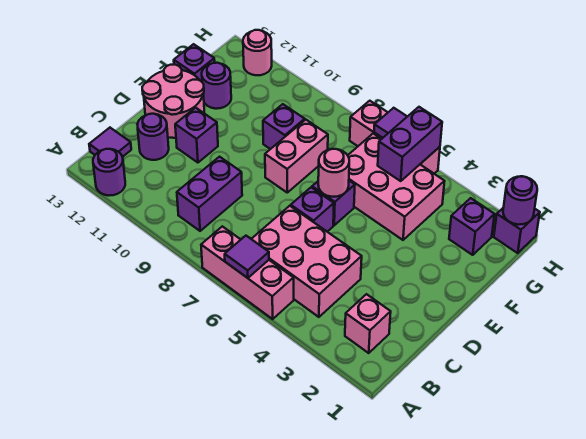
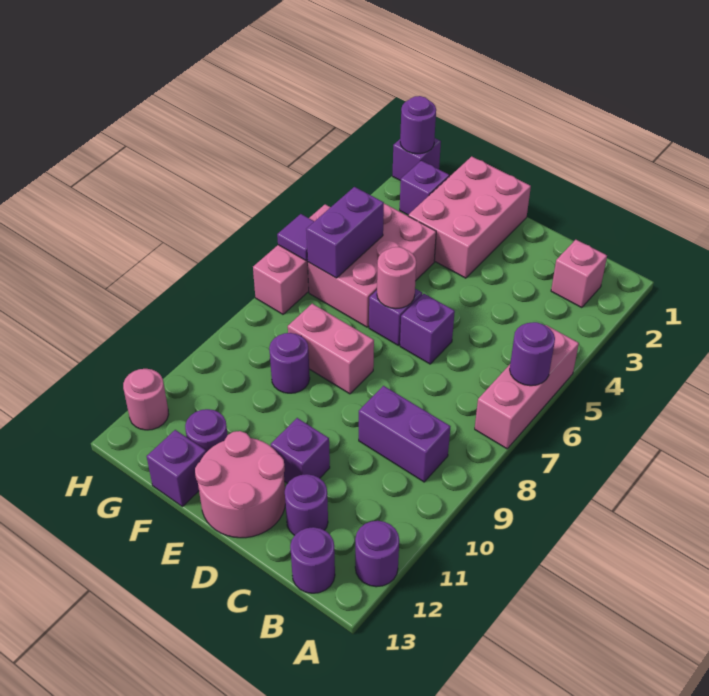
purple 1x1 tile [225,236,269,278] -> purple 1x1 round brick [510,322,555,386]
pink 2x3 brick [252,206,362,317] -> pink 2x3 brick moved to [408,156,531,278]
purple 1x1 tile [89,128,131,157] -> purple 1x1 round brick [290,527,335,593]
purple 1x1 brick [263,104,305,149] -> purple 1x1 round brick [269,333,310,393]
purple 1x2 brick [378,107,442,181] -> purple 1x2 brick turned to [306,187,384,278]

